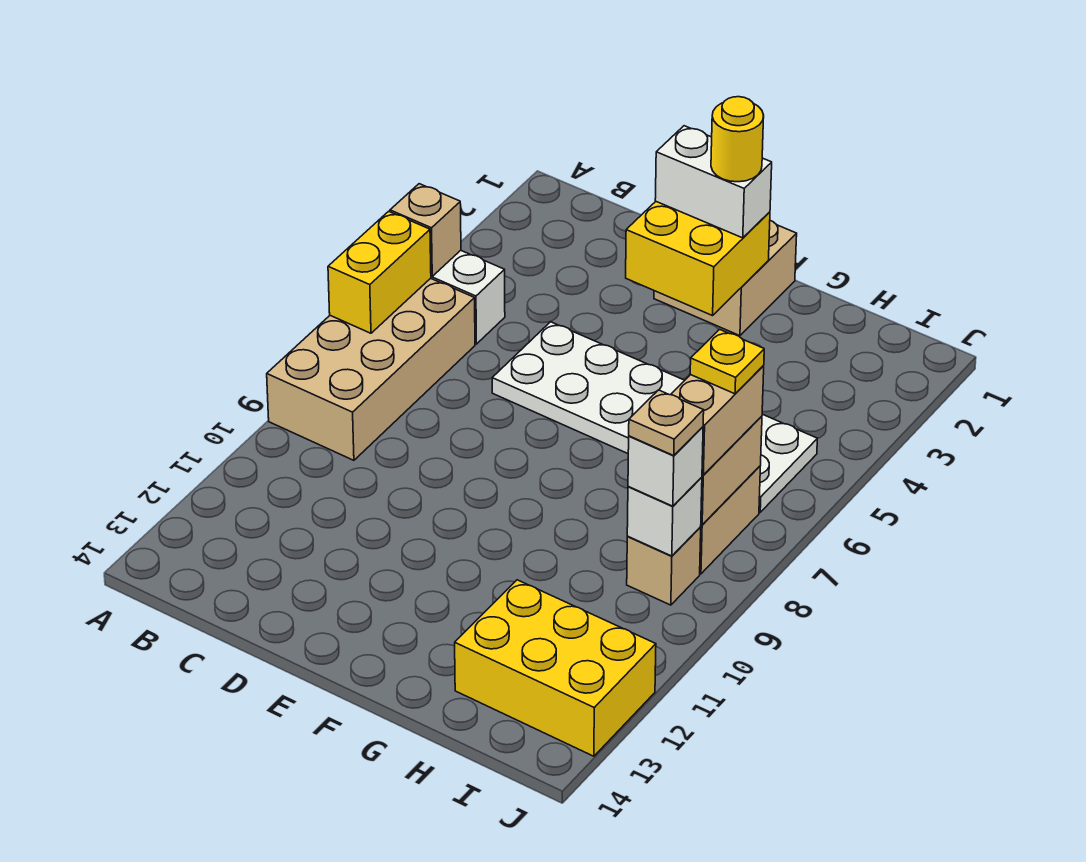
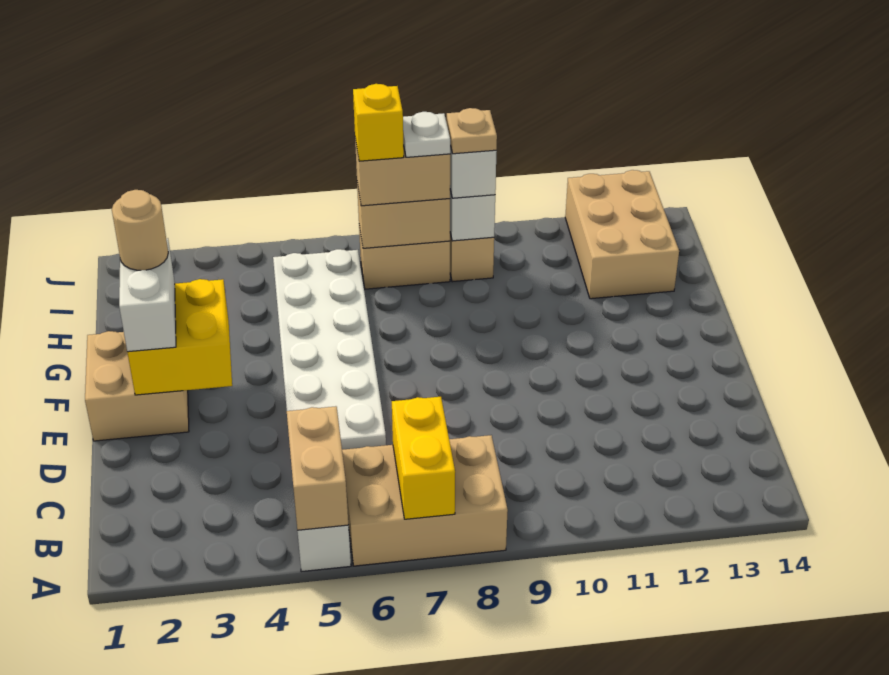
tan 1x1 brick [390,184,461,276] -> tan 1x2 brick [287,406,348,530]
tan 2x4 brick [267,278,475,460] -> tan 2x3 brick [342,435,508,566]
yellow 1x2 brick [328,211,431,333] -> yellow 1x2 brick turned to [392,397,455,519]
yellow 1x1 round brick [711,97,764,182] -> tan 1x1 round brick [112,190,168,270]
yellow 2x3 brick [455,580,656,756] -> tan 2x3 brick [565,170,679,299]
yellow 1x1 plate [690,329,764,394] -> yellow 1x1 brick [353,84,404,161]
none -> white 1x1 plate [403,112,450,157]

